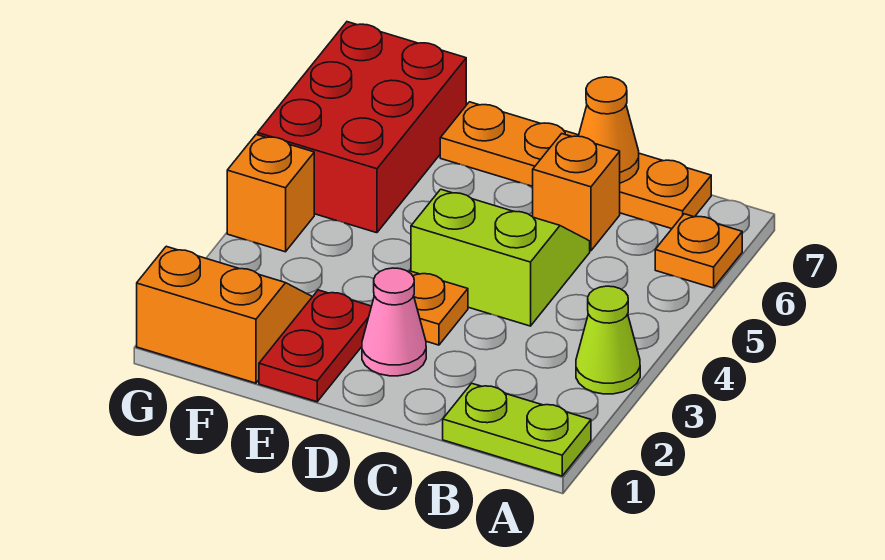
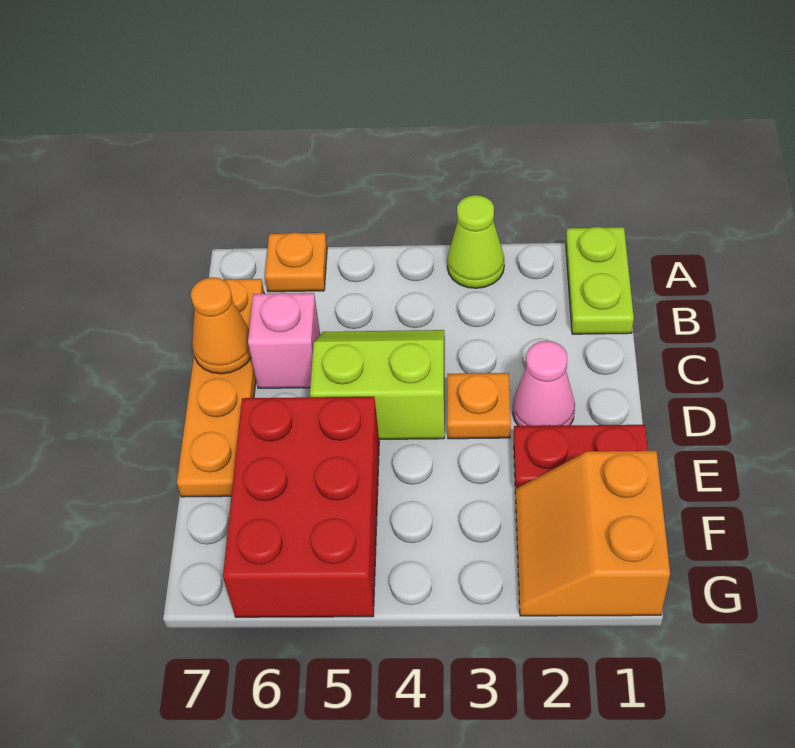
lime 2x2 slope [411,189,590,326] -> lime 2x2 slope turned to [310,330,445,439]
orange 1x1 brick [533,134,620,251] -> pink 1x1 brick [248,293,320,388]
red 2x3 brick [258,22,466,233] -> red 2x3 brick turned to [223,397,379,617]
orange 1x1 brick [227,134,314,252] -> none

